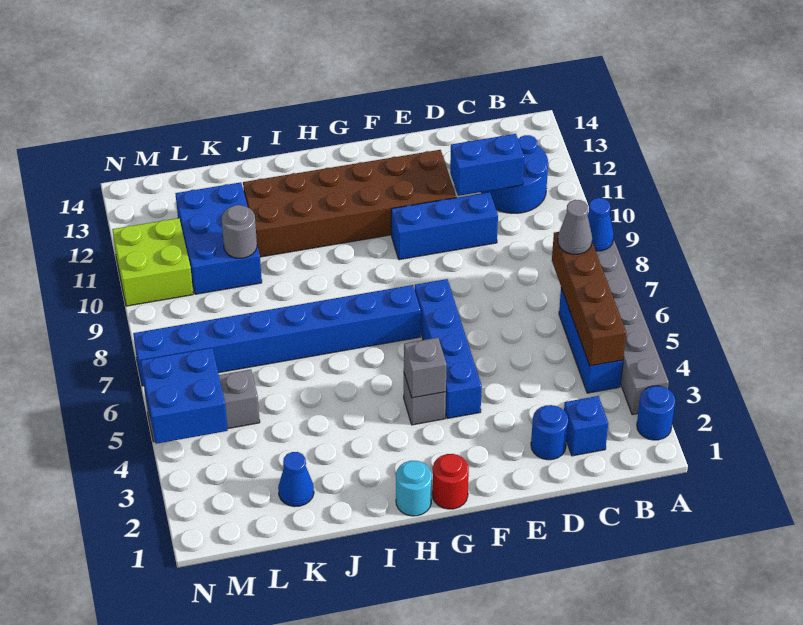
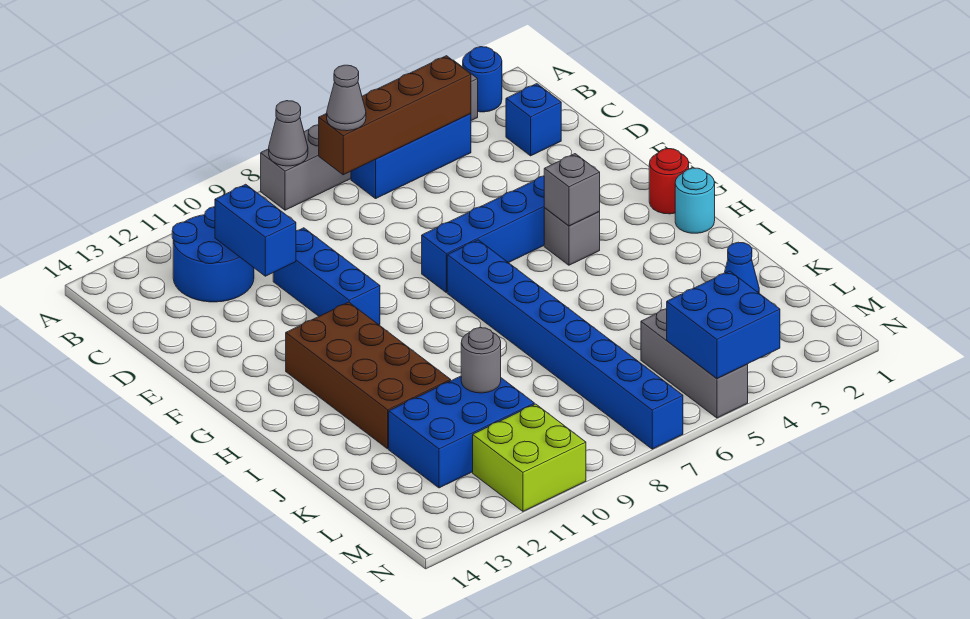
blue 1x1 cone [588,198,614,251] -> grey 1x1 cone [269,101,308,166]
blue 1x1 round brick [531,405,568,460] -> none
brown 2x6 brick [243,150,456,257] -> brown 2x4 brick [286,302,451,449]

